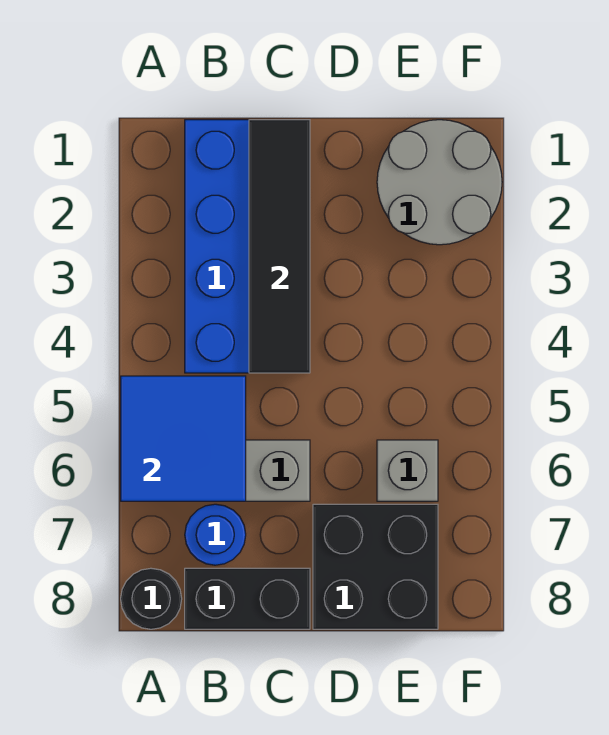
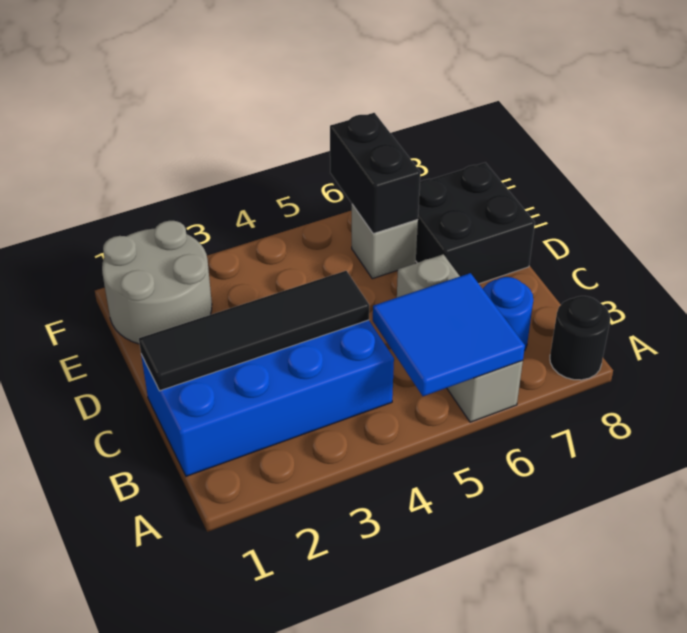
black 1x2 brick [185,568,310,629] -> black 1x2 brick moved to [330,113,420,234]

